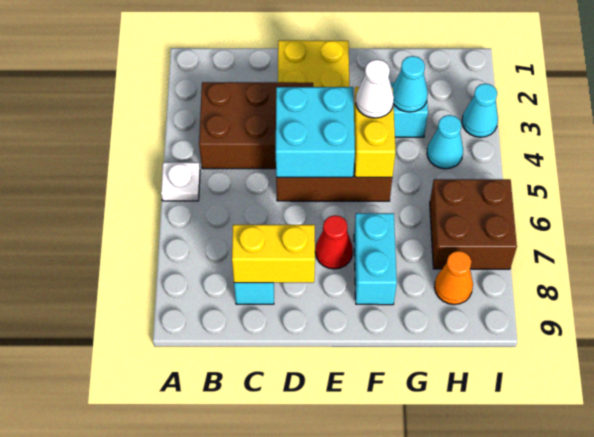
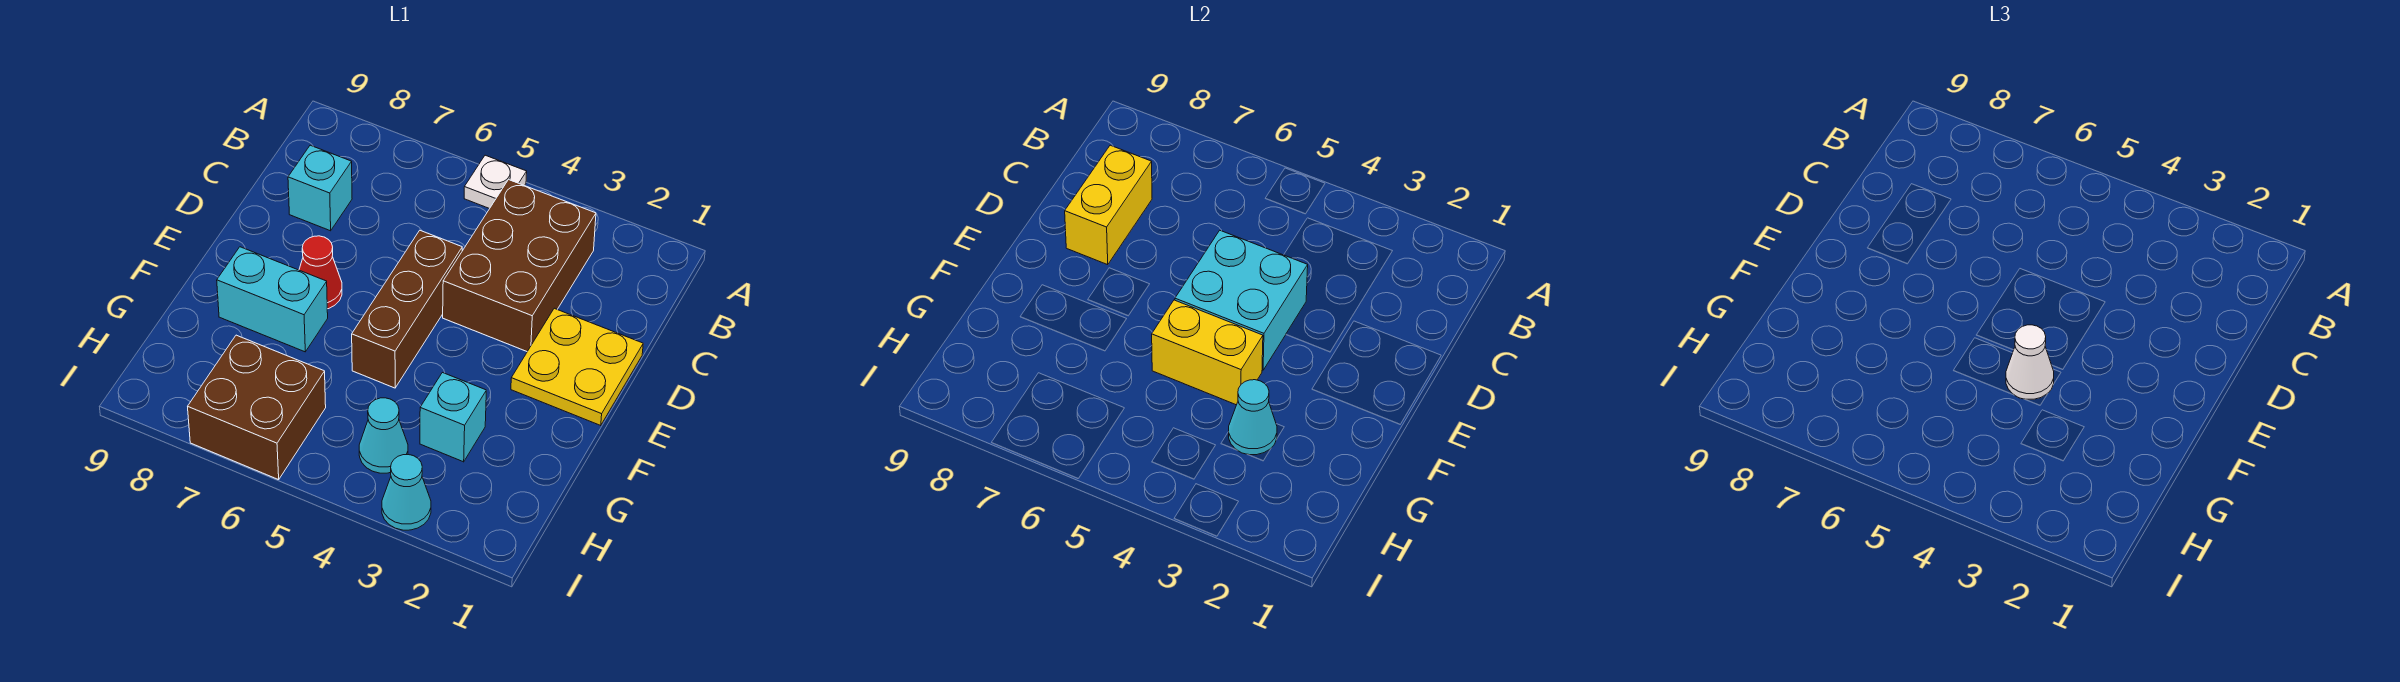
orange 1x1 cone [435,251,473,305] -> none

